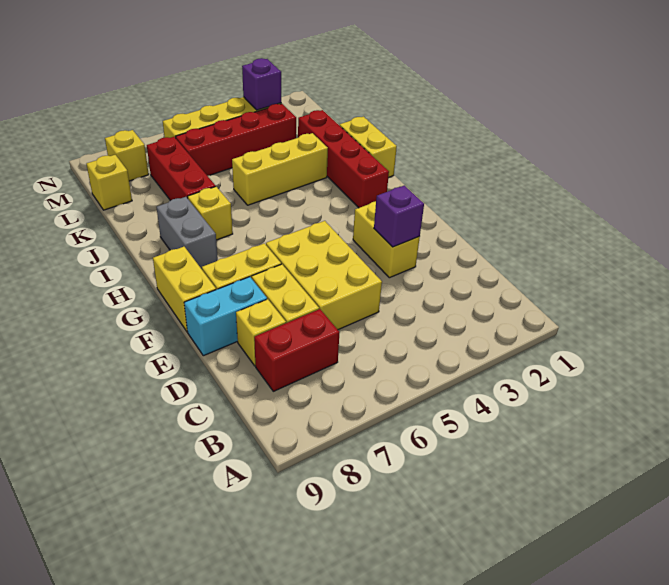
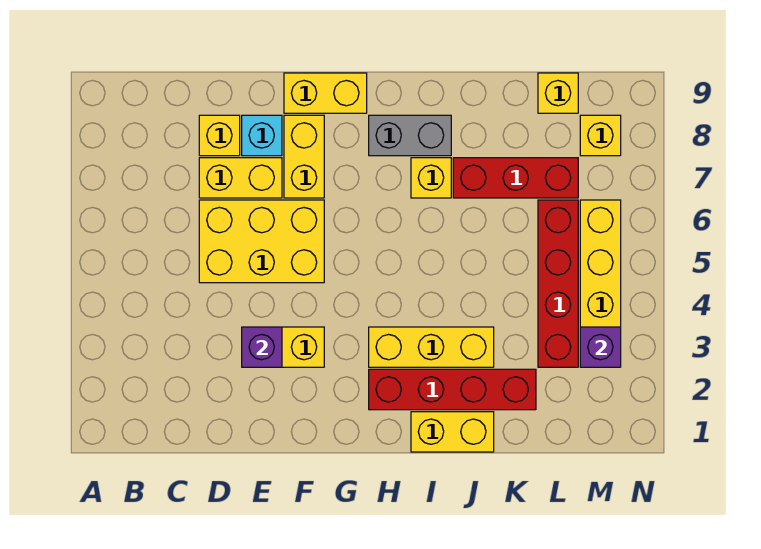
red 1x2 brick [254,309,340,391] -> none
cyan 1x2 brick [184,277,267,356] -> cyan 1x1 brick [242,115,282,156]
yellow 1x3 brick [232,133,328,205] -> yellow 1x3 brick turned to [369,327,494,367]

